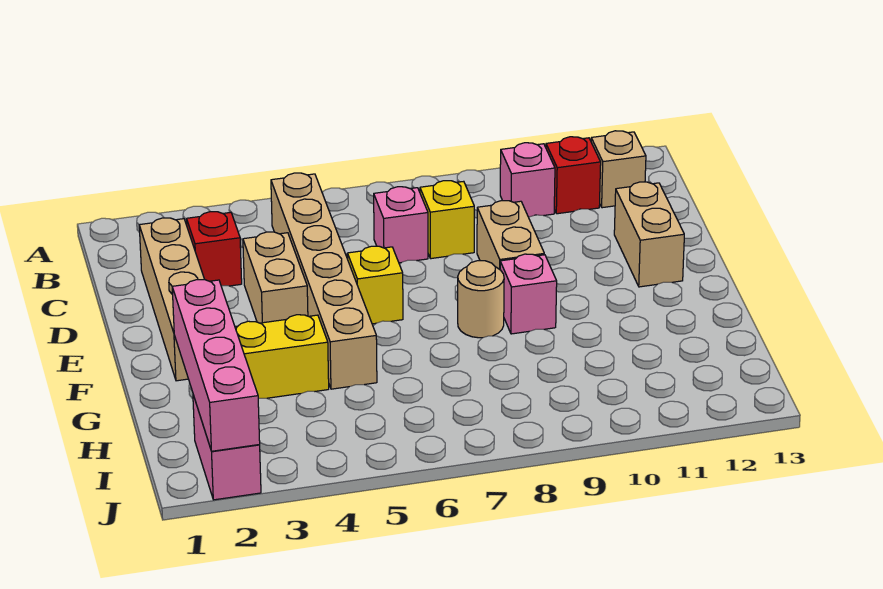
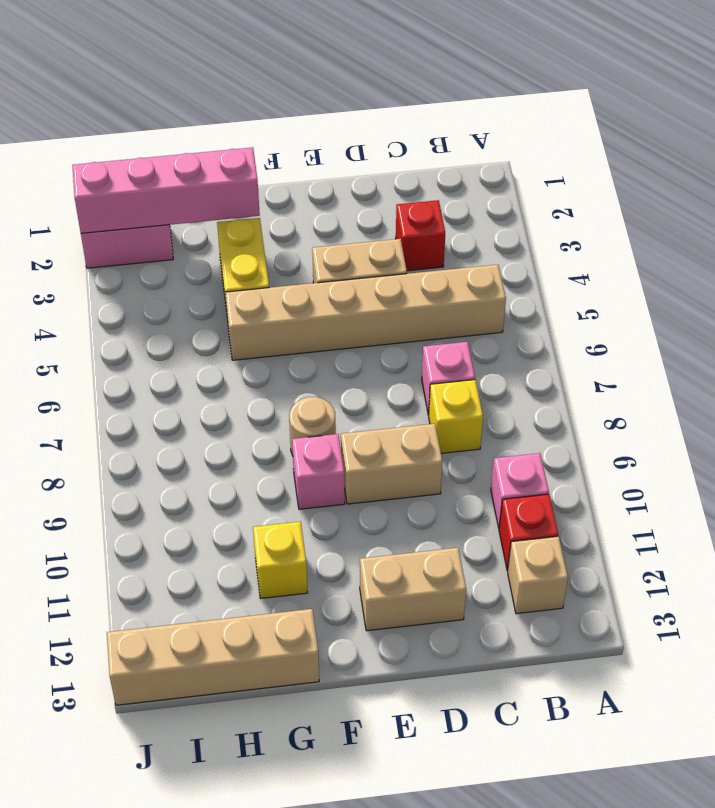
tan 1x4 brick [139,218,205,381] -> tan 1x4 brick moved to [107,609,319,705]
yellow 1x1 brick [347,246,403,324] -> yellow 1x1 brick moved to [253,522,308,599]

